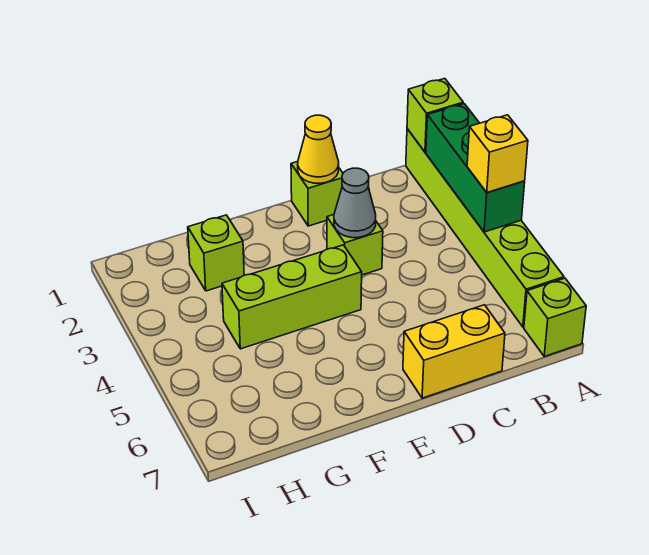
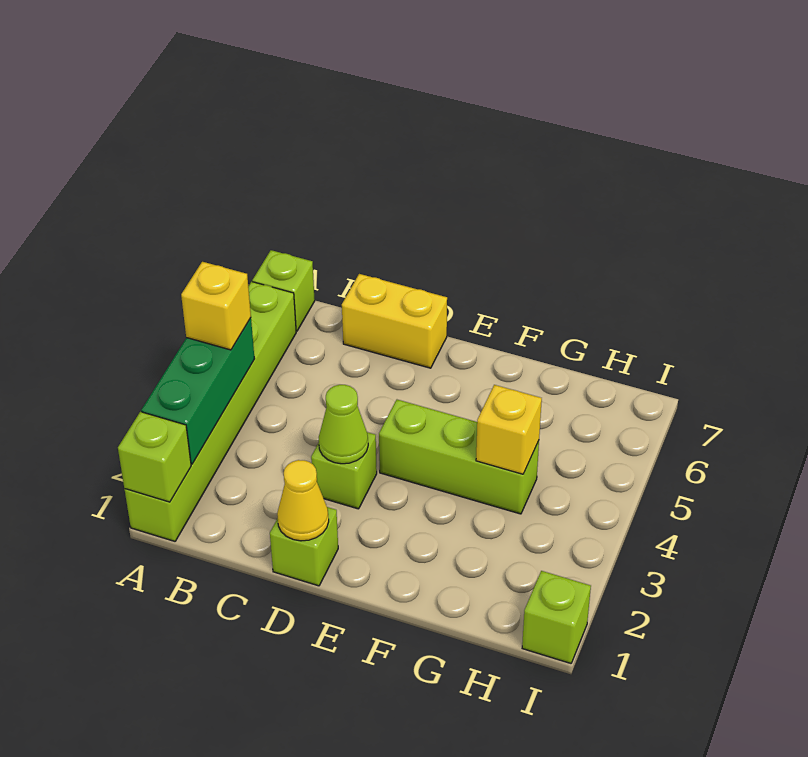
grey 1x1 cone [334,168,376,238] -> lime 1x1 cone [319,385,368,464]
lime 1x1 brick [188,215,244,291] -> lime 1x1 brick moved to [522,571,591,663]
none -> yellow 1x1 brick [476,385,542,474]

